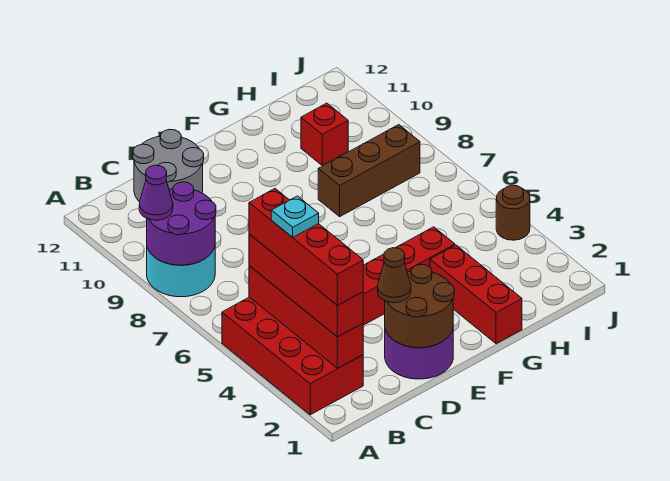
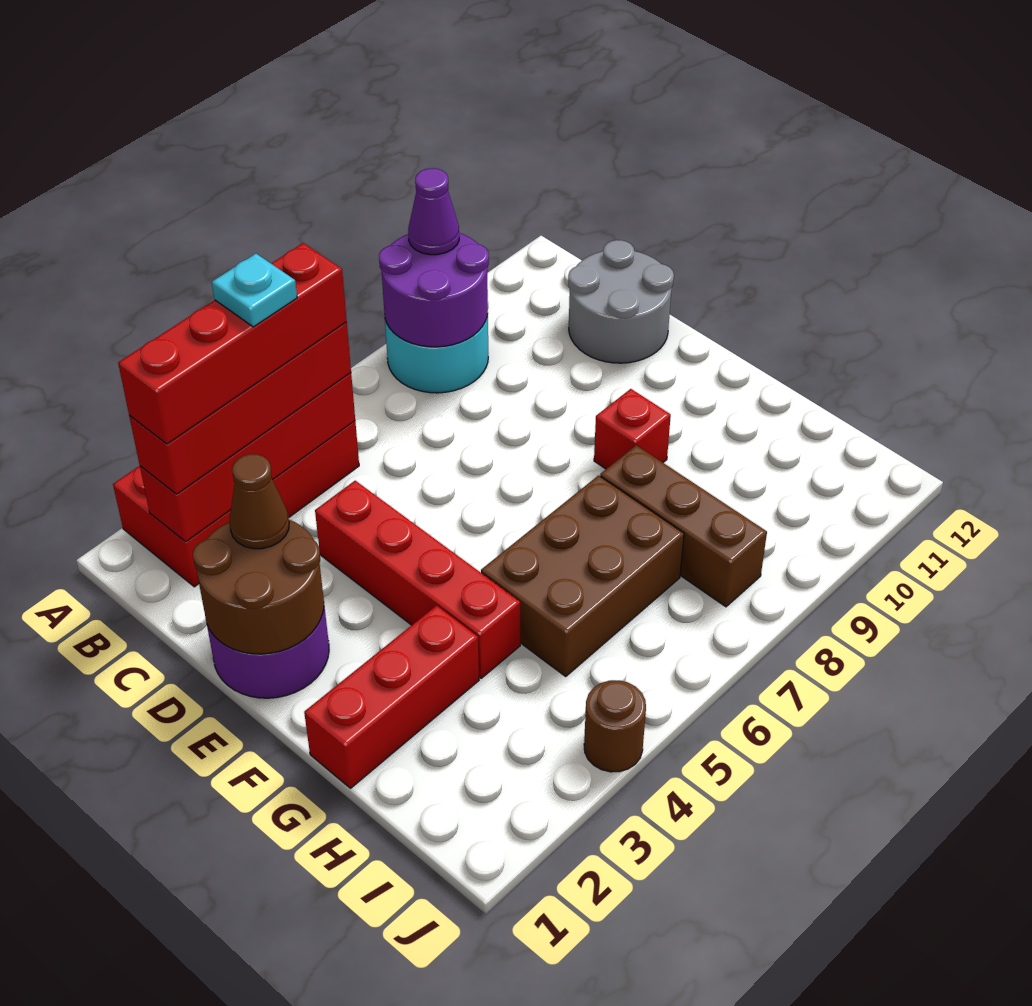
none -> brown 2x3 brick [481,475,684,676]
red 1x1 brick [301,103,348,165] -> red 1x1 brick moved to [594,389,671,469]

